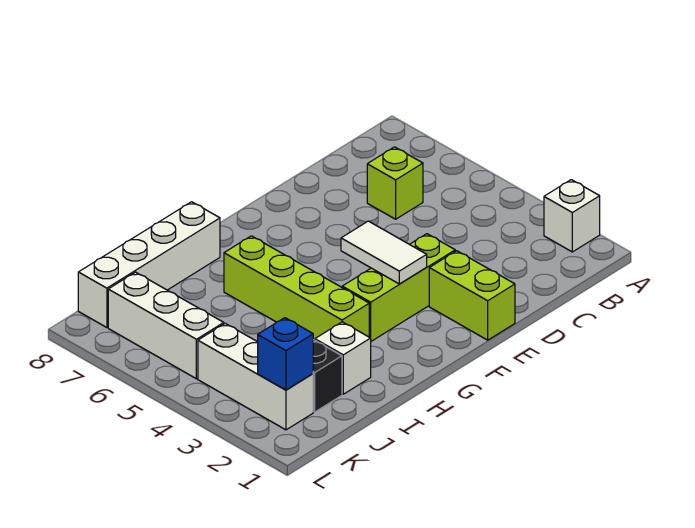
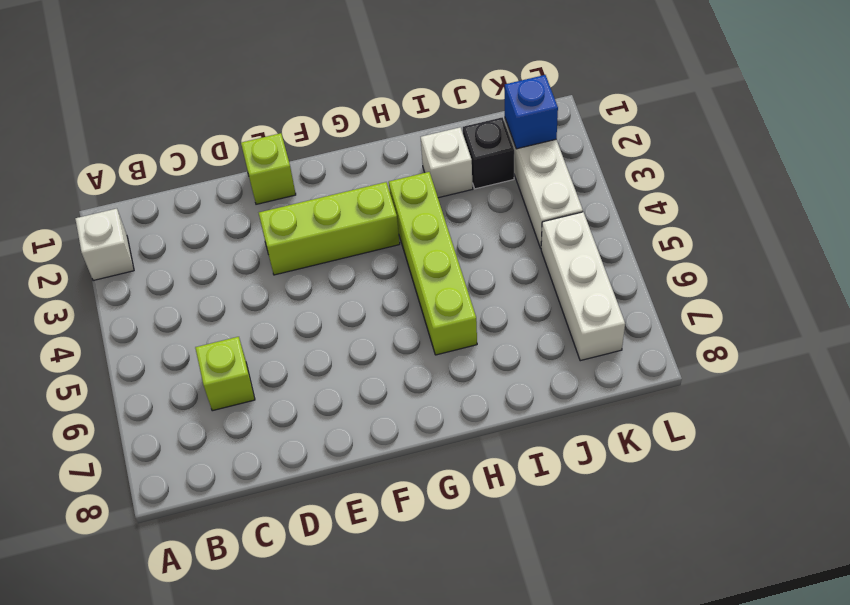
lime 1x2 brick [429,251,515,340] -> lime 1x1 brick [241,133,296,204]
white 1x2 tile [341,221,427,284] -> none
white 1x4 brick [78,202,220,328] -> none

